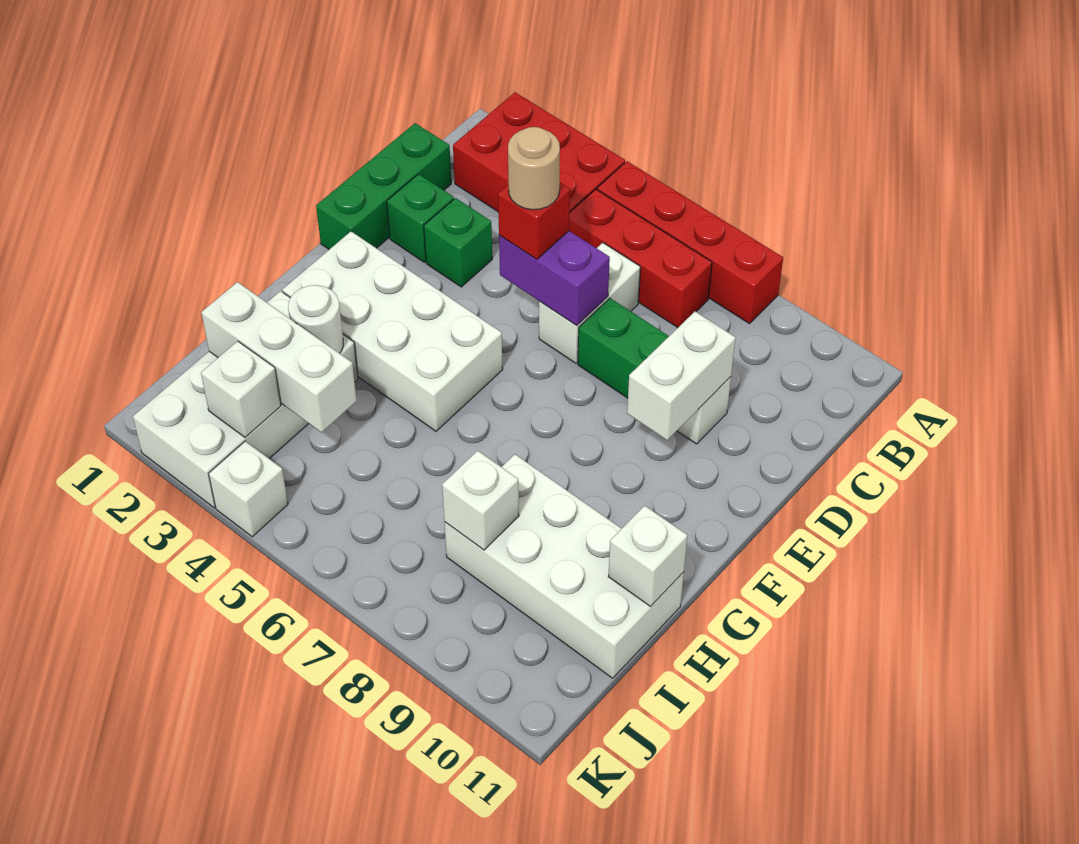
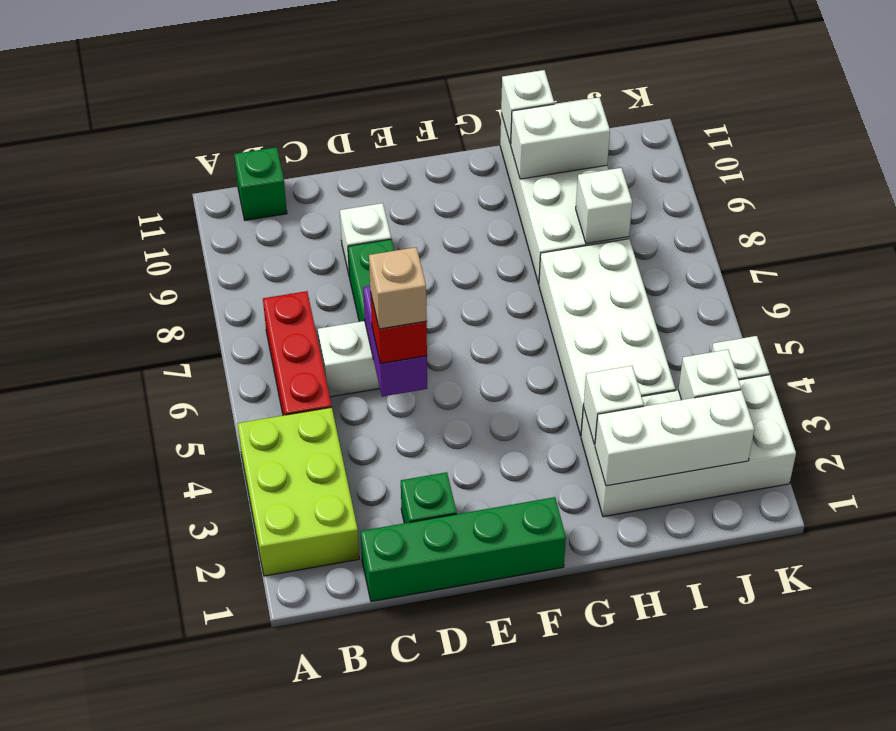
red 2x3 brick [453,92,625,213] -> lime 2x3 brick [237,407,359,576]
red 1x4 brick [597,161,783,324] -> none
green 1x3 brick [316,123,451,249] -> green 1x4 brick [360,497,566,602]
green 1x1 brick [424,198,492,287] -> green 1x1 brick moved to [234,147,287,220]
tan 1x1 round brick [508,127,560,210] -> tan 1x1 brick [369,247,427,329]
white 1x2 brick [627,312,736,440] -> white 1x2 brick moved to [511,97,610,179]
white 2x4 brick [282,232,503,431] -> white 2x4 brick moved to [539,239,675,436]
white 1x1 round brick [288,285,343,353] -> white 1x1 brick [584,366,644,444]
white 1x3 brick [201,282,357,432] -> white 1x3 brick turned to [595,390,754,486]

